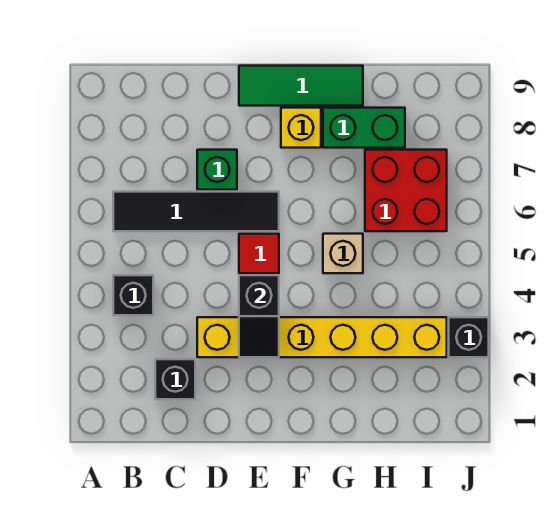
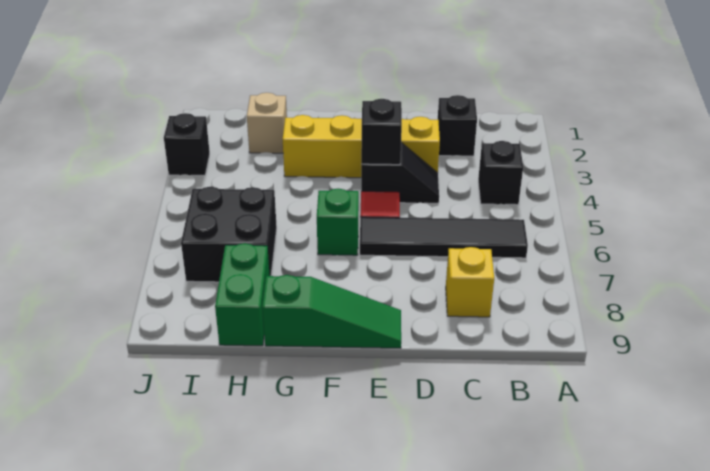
yellow 1x6 brick [197,317,447,357] -> yellow 1x4 brick [283,115,440,178]
none -> black 1x2 slope [361,143,439,203]
green 1x1 brick [197,150,237,190] -> green 1x1 brick moved to [317,189,359,255]
green 1x3 tile [239,66,363,106] -> green 1x3 slope [262,275,401,348]
yellow 1x1 brick [281,108,321,148] -> yellow 1x1 brick moved to [446,247,494,317]
tan 1x1 brick [323,234,363,273] -> tan 1x1 brick moved to [247,93,287,153]
green 1x2 brick [323,108,405,148] -> green 1x2 brick turned to [215,243,270,346]
red 2x2 brick [365,150,447,231] -> black 2x2 brick [181,187,277,282]

